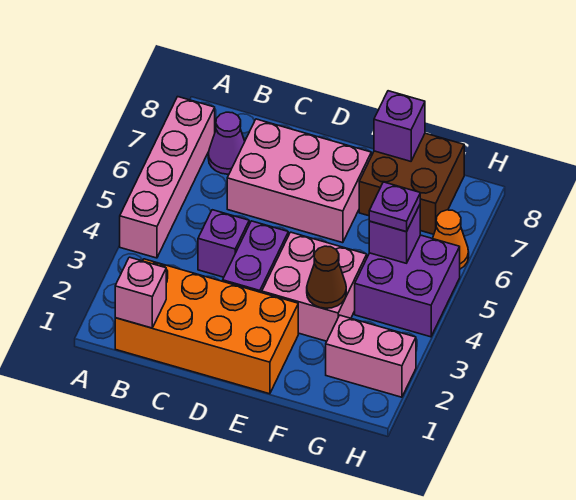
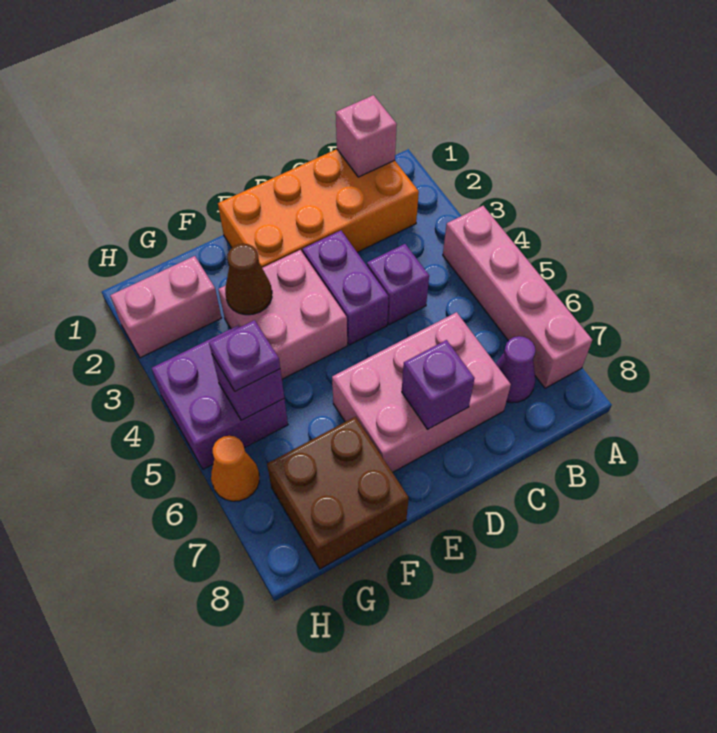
purple 1x1 brick [374,91,425,161] -> purple 1x1 brick moved to [402,340,475,429]

